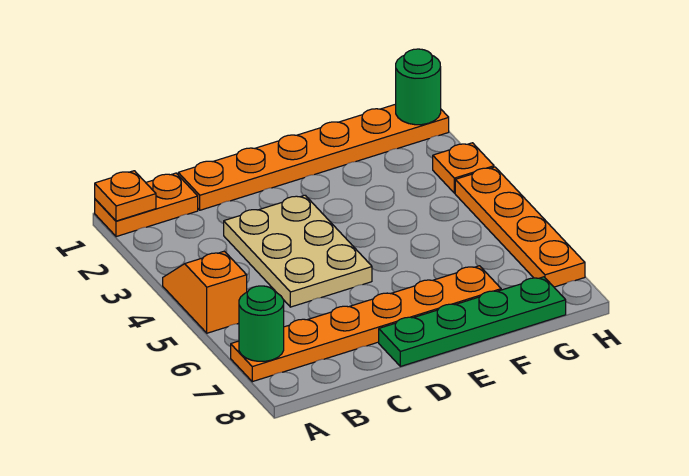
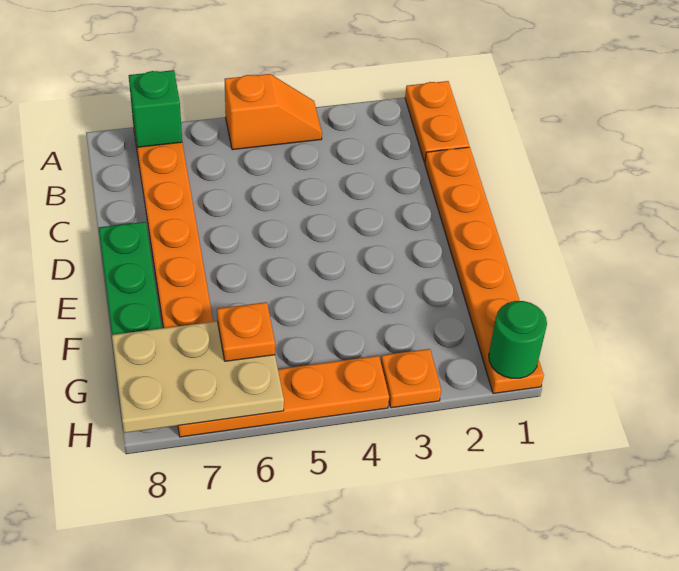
orange 1x1 plate [95,171,156,221] -> orange 1x1 plate moved to [217,302,275,361]
green 1x1 round brick [239,286,284,361] -> green 1x1 brick [129,70,182,147]
tan 2x3 plate [224,195,372,307] -> tan 2x3 plate moved to [112,321,284,433]

